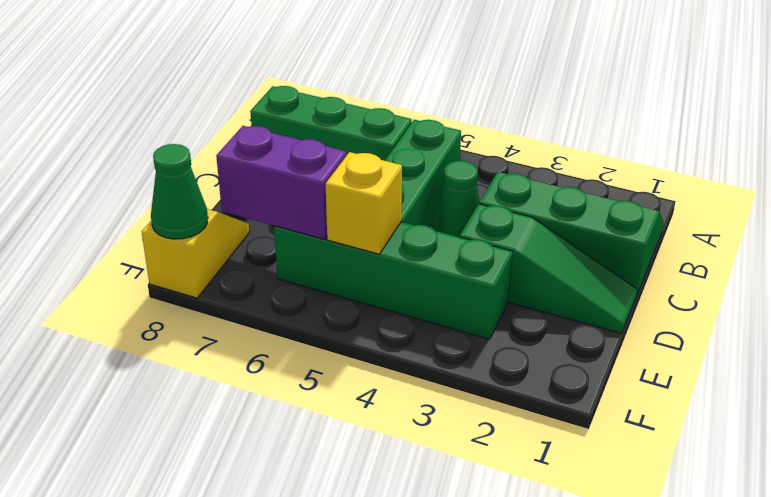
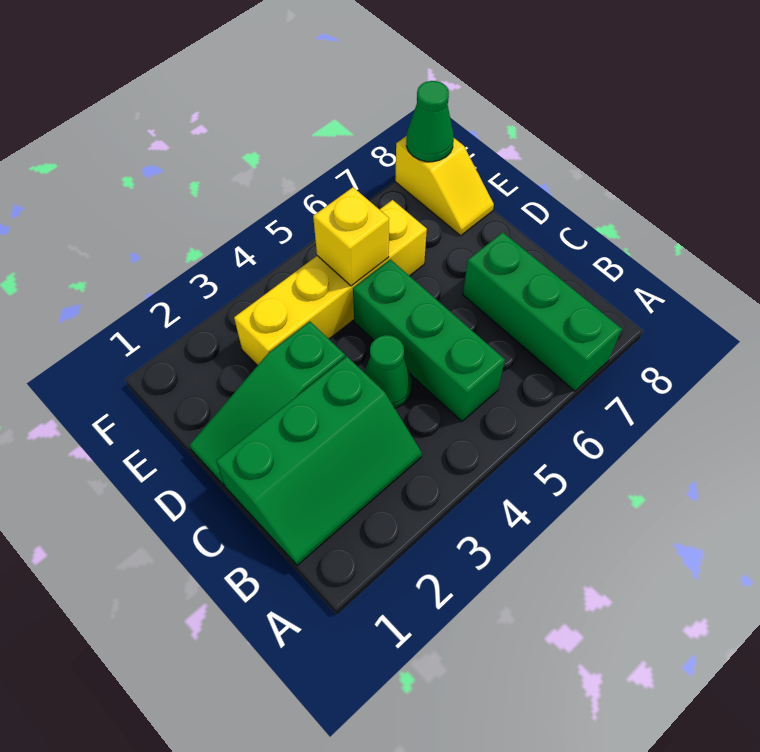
green 1x3 brick [250,86,412,161] -> green 1x3 brick turned to [463,232,622,391]
green 1x4 brick [274,222,512,339] -> yellow 1x4 brick [234,200,427,366]
purple 1x2 brick [216,126,347,239] -> none

